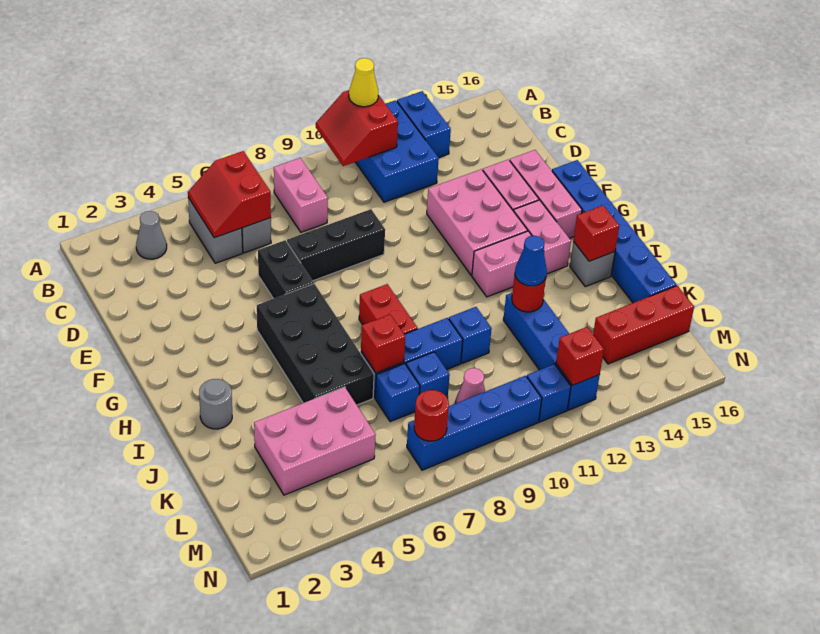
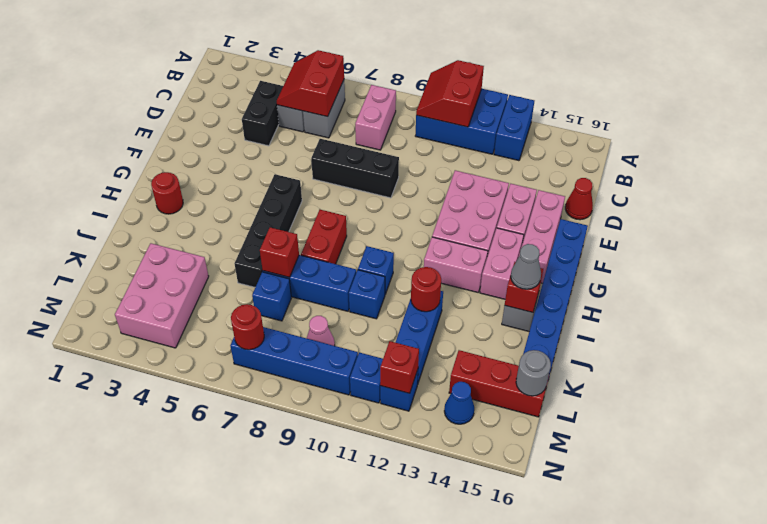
blue 2x3 brick [356,100,439,202] -> blue 2x3 brick turned to [415,89,508,154]
yellow 1x1 cone [349,58,378,107] -> none
grey 1x1 cone [136,211,167,259] -> grey 1x1 cone moved to [511,244,541,289]
none -> red 1x1 cone [565,178,593,220]
black 1x2 brick [258,240,314,299] -> black 1x2 brick moved to [242,81,283,146]
black 2x4 brick [257,284,374,405] -> black 1x4 brick [235,174,302,287]
none -> red 1x1 round brick [151,172,183,214]
grey 1x1 round brick [199,379,232,429] -> grey 1x1 round brick moved to [516,350,551,396]
blue 1x1 cone [515,236,547,286] -> blue 1x1 cone moved to [444,382,474,424]
pink 2x3 brick [254,387,376,495] -> pink 2x3 brick turned to [115,243,209,348]
blue 1x1 brick [406,352,450,398] -> blue 1x1 brick moved to [358,246,394,294]

